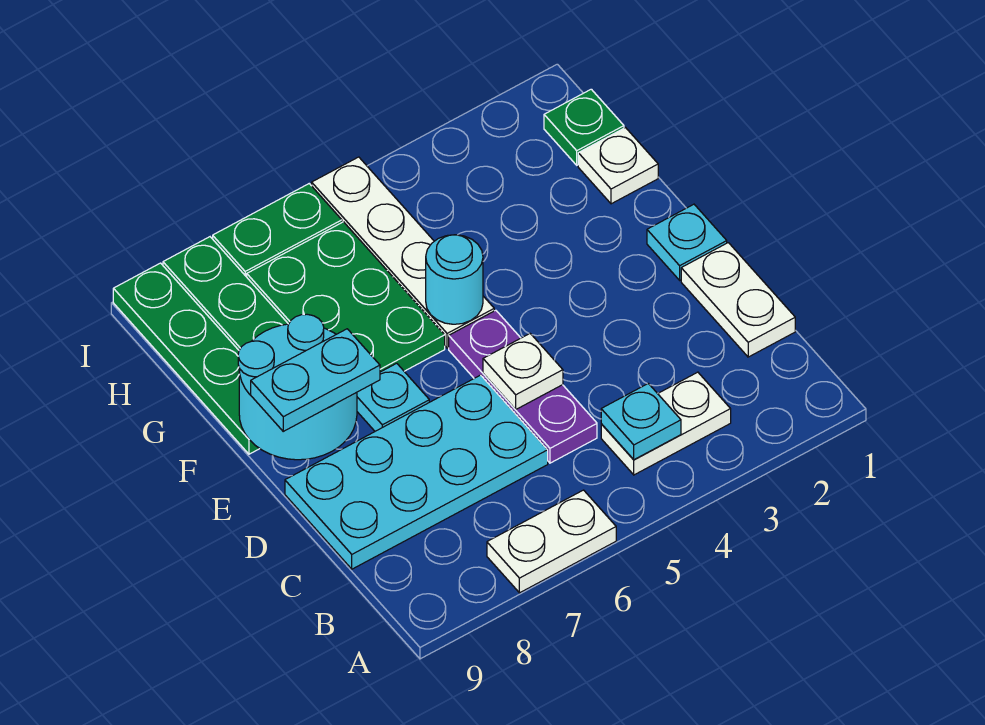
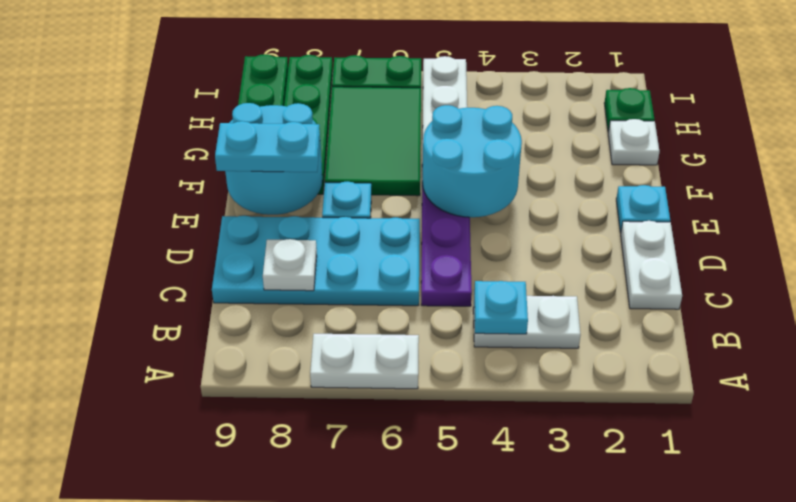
white 1x1 plate [483,334,563,409] -> white 1x1 plate moved to [263,239,317,291]
cyan 1x1 round brick [426,235,483,324] -> cyan 2x2 round brick [422,105,522,217]
green 2x3 plate [247,222,445,372] -> green 2x3 tile [325,87,421,196]

